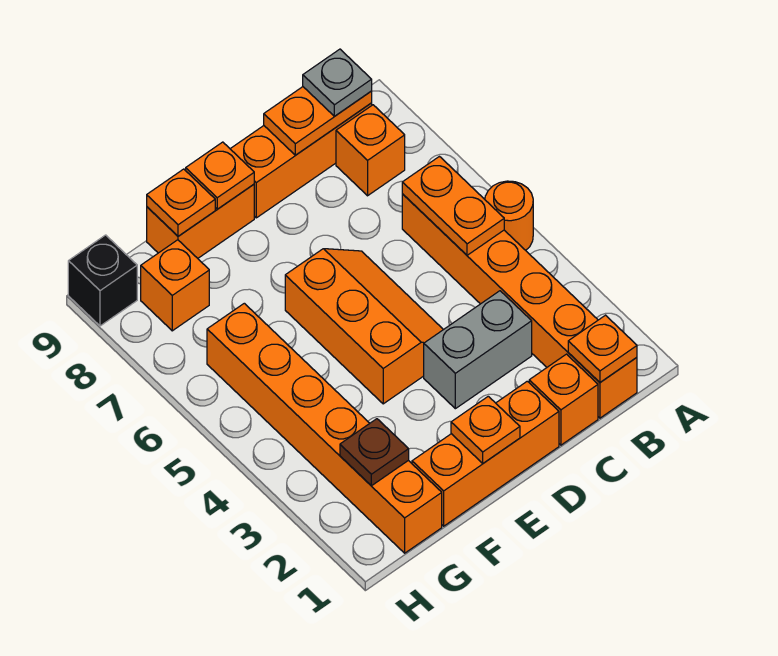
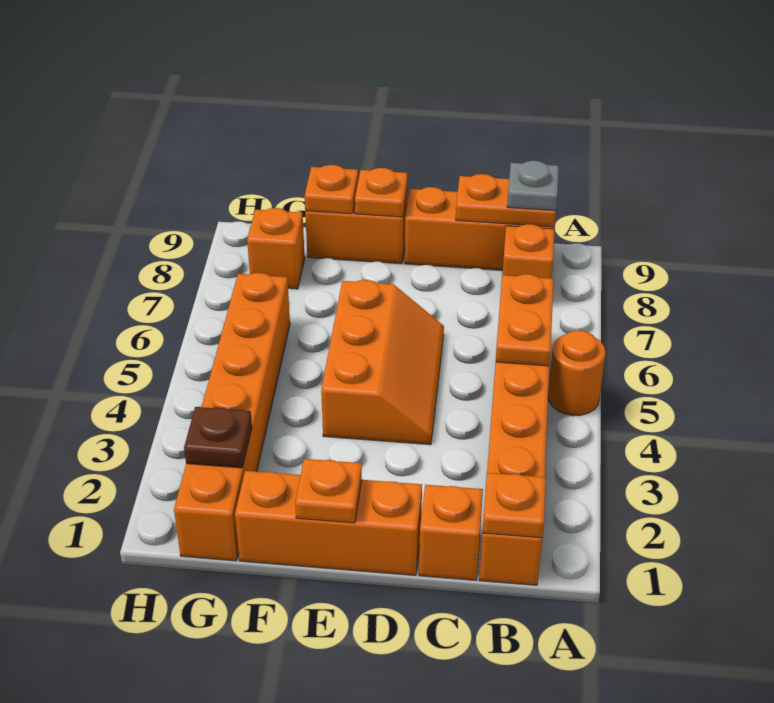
grey 1x2 brick [424,291,532,409] -> none
black 1x1 brick [68,235,137,326] -> none

